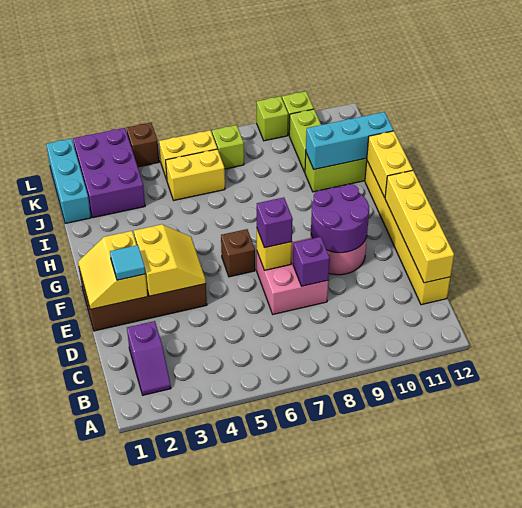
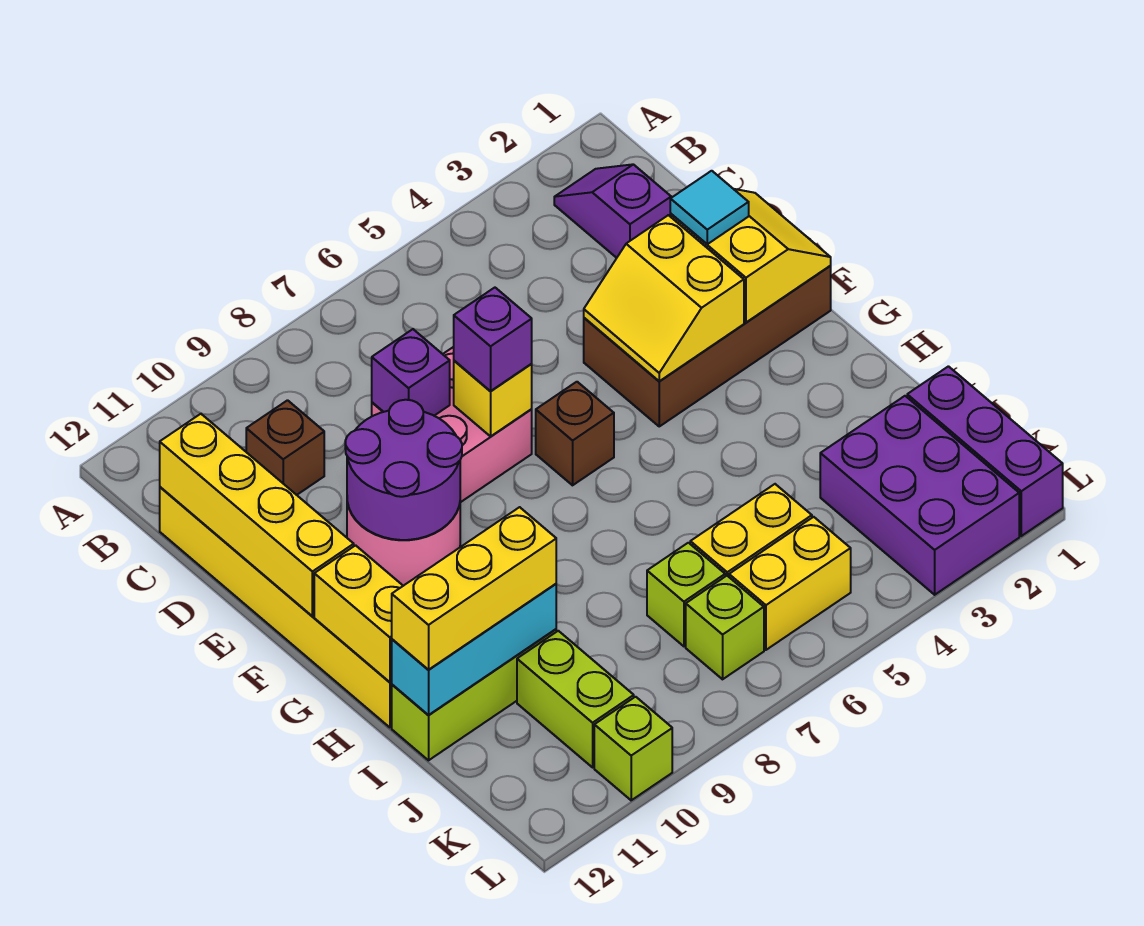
none -> yellow 1x3 brick [392,507,556,670]
cyan 1x3 brick [46,139,91,224] -> purple 1x3 brick [907,366,1063,536]
brown 1x1 brick [127,123,159,167] -> brown 1x1 brick moved to [246,400,324,495]
lime 1x1 brick [257,96,288,141] -> lime 1x1 brick moved to [647,543,725,646]

